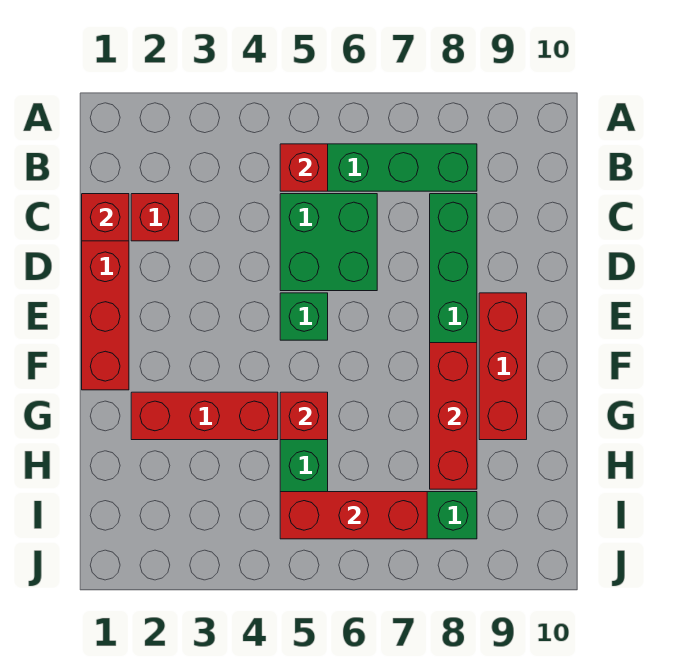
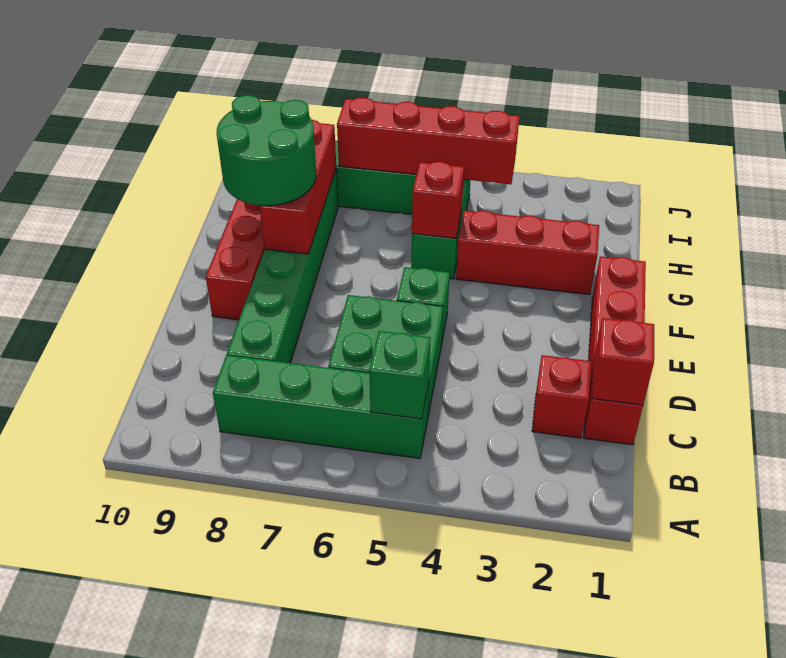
red 1x1 brick [280,144,328,191] -> green 1x1 brick [369,331,430,419]
none -> green 2x2 round brick [217,95,316,206]
red 1x3 brick [280,492,427,539] -> red 1x4 brick [337,97,520,184]

